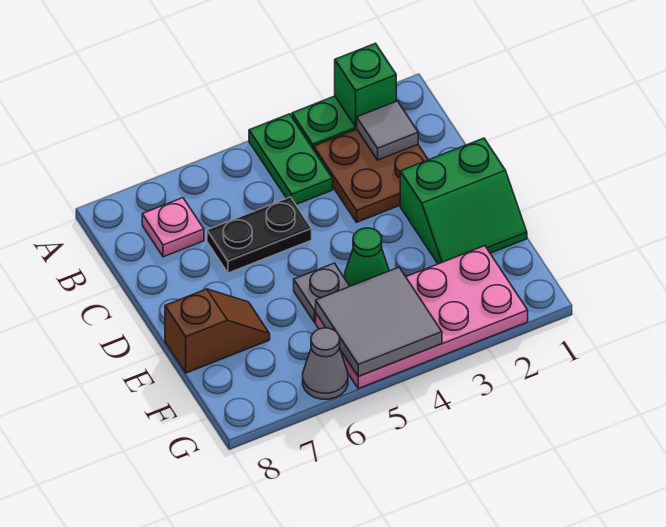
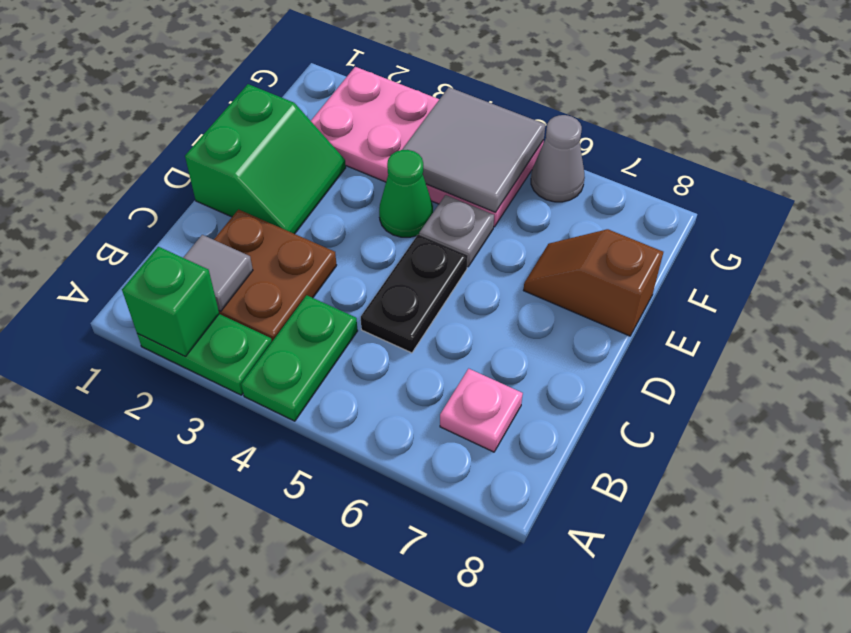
black 1x2 plate [207,197,312,273] -> black 1x2 plate turned to [361,234,468,353]
green 2x2 slope [400,138,527,264] -> green 2x2 slope turned to [185,84,346,234]

